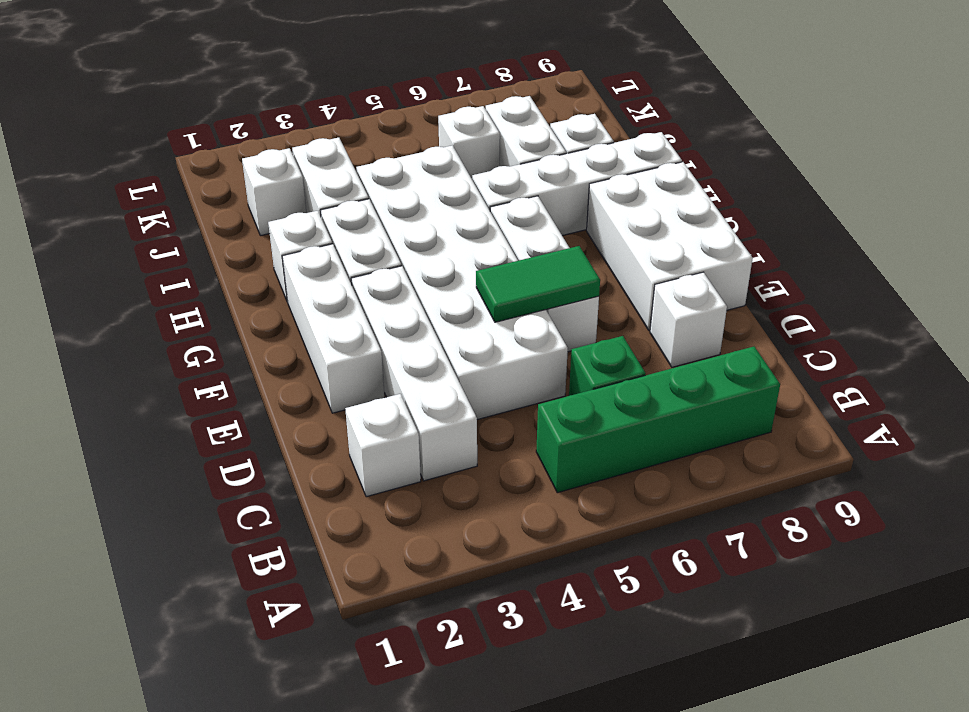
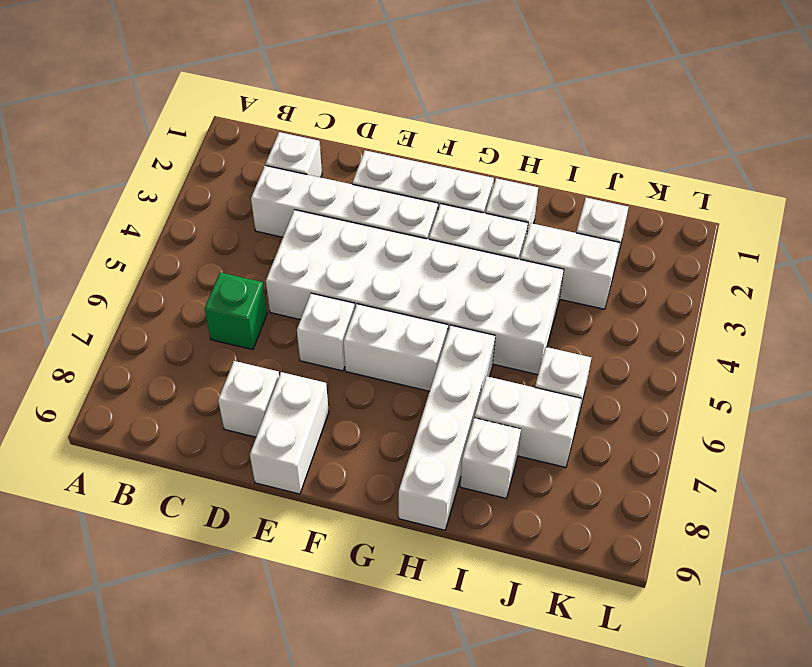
green 1x4 brick [536,346,780,493] -> none
green 1x2 tile [476,246,600,322] -> none
white 2x3 brick [587,162,753,331] -> white 1x2 brick [250,372,329,494]

